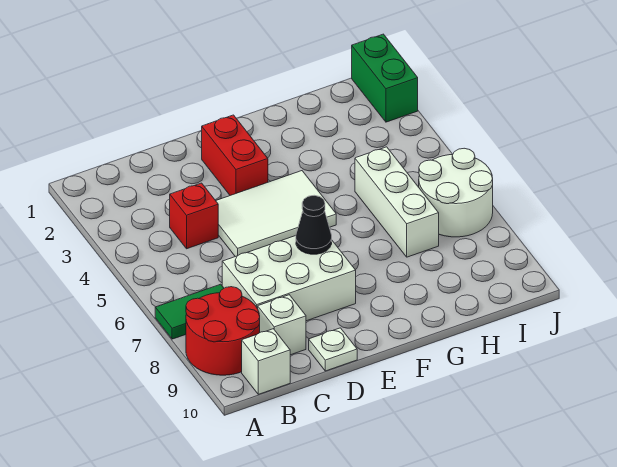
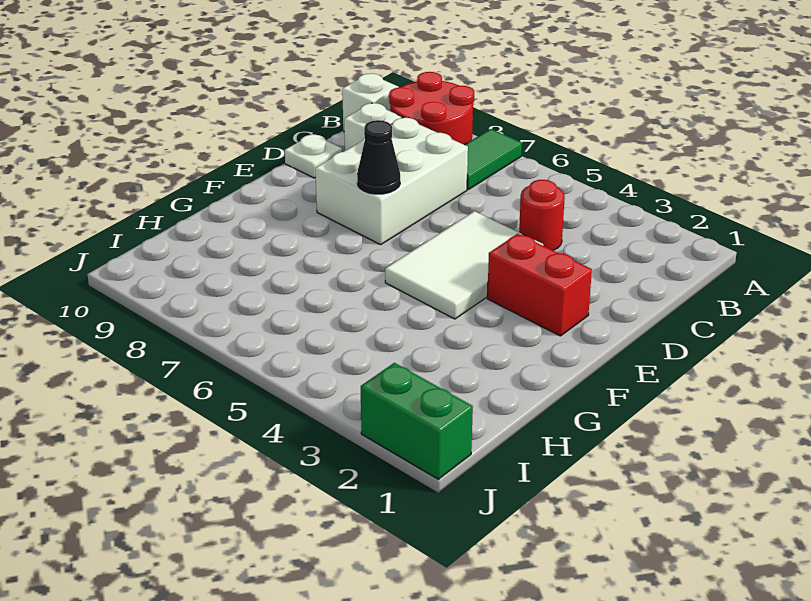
red 1x1 brick [170,183,218,249] -> red 1x1 round brick [519,180,565,251]
white 1x3 brick [355,147,439,257] -> none
white 2x2 round brick [419,148,493,237] -> none

